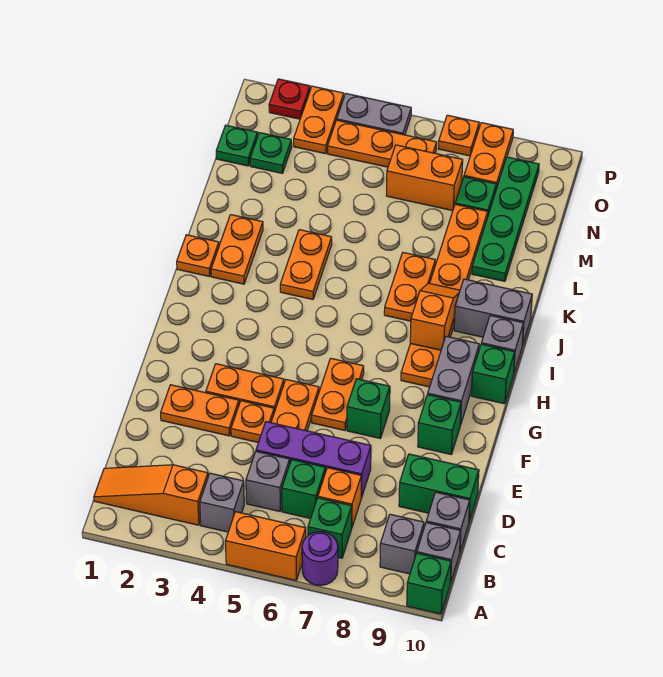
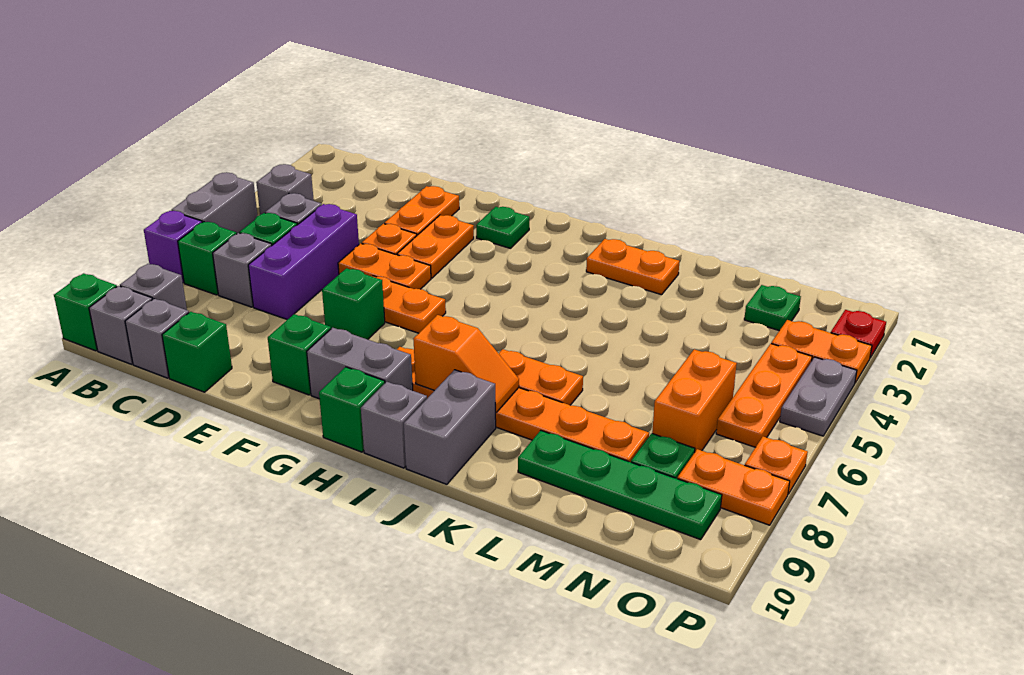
orange 1x2 brick [225,512,306,580] -> grey 1x2 brick [171,172,257,233]
purple 1x1 round brick [302,532,338,586] -> purple 1x1 brick [144,211,202,283]
orange 1x3 slope [94,464,208,525] -> none
orange 1x1 brick [318,468,361,527] -> grey 1x1 brick [213,233,272,307]
green 1x2 brick [399,454,479,521] -> green 1x1 brick [162,312,232,392]
orange 1x1 plate [177,235,219,277] -> none
orange 1x2 plate [280,230,332,299] -> none
green 1x1 plate [216,125,258,166] -> green 1x1 plate moved to [476,207,529,248]

